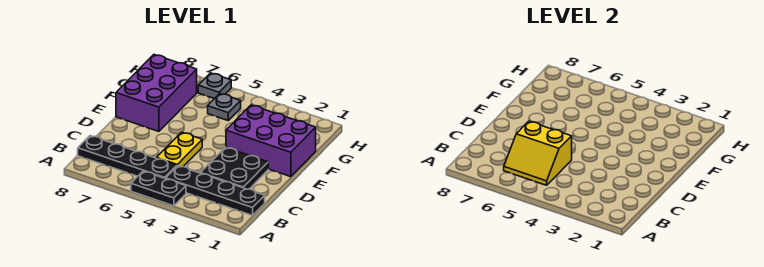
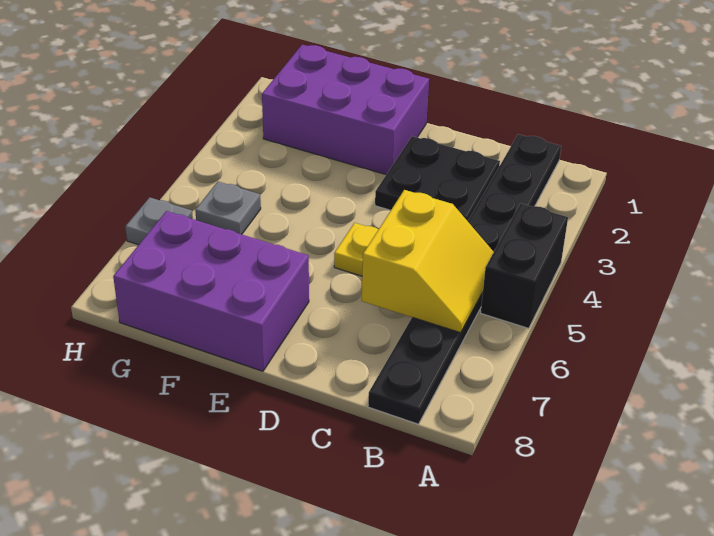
black 1x2 plate [131,171,186,206] -> black 1x2 brick [481,203,568,328]
purple 2x3 brick [226,105,316,177] -> purple 2x3 brick turned to [262,45,429,174]

